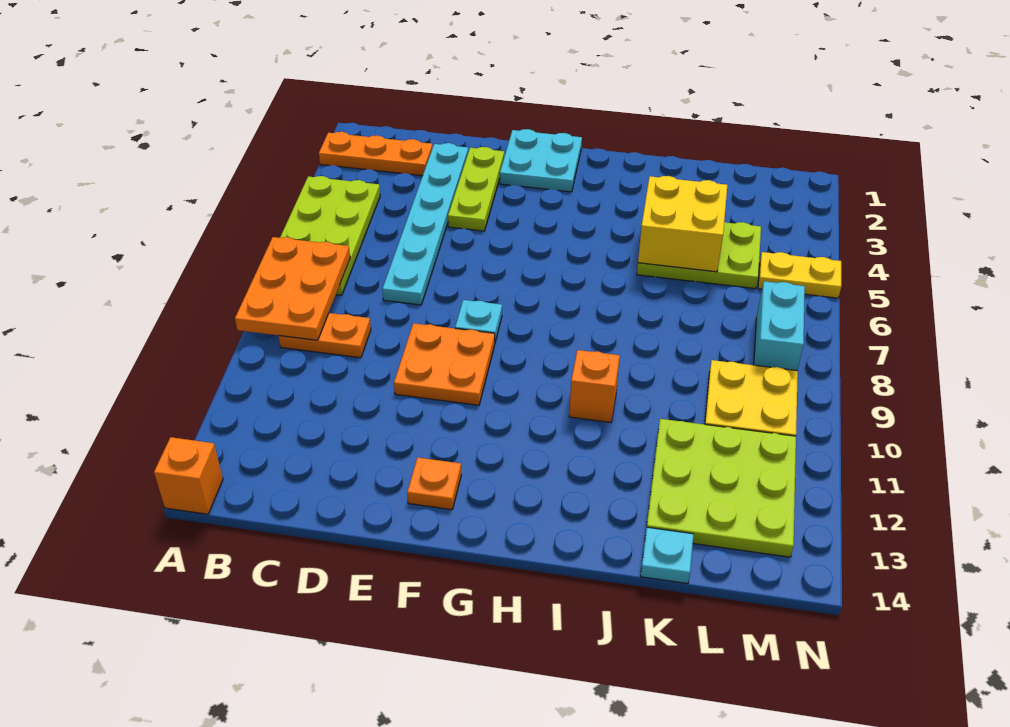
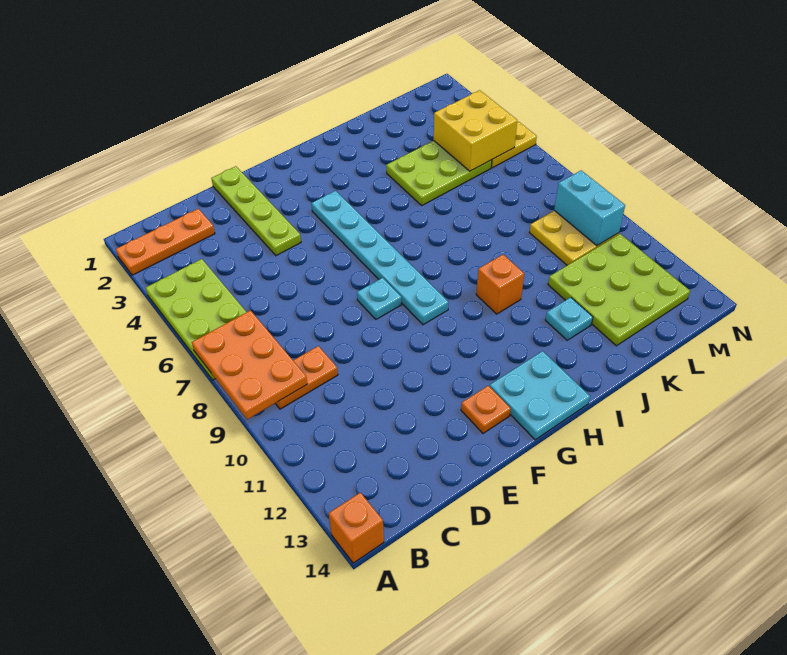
cyan 1x6 plate [382,143,468,305] -> cyan 1x6 plate moved to [311,191,449,325]
lime 1x3 plate [448,147,504,231] -> lime 1x4 plate [211,166,301,256]
orange 2x2 plate [394,323,495,405] -> none
cyan 2x2 plate [500,129,582,192] -> cyan 2x2 plate moved to [490,351,590,440]
yellow 2x2 brick [638,176,727,272] -> yellow 2x2 brick moved to [434,90,517,171]
cyan 1x1 plate [641,527,694,584] -> cyan 1x1 plate moved to [546,297,593,340]
cyan 1x2 brick [754,281,805,370] -> cyan 1x2 brick moved to [554,170,625,246]

